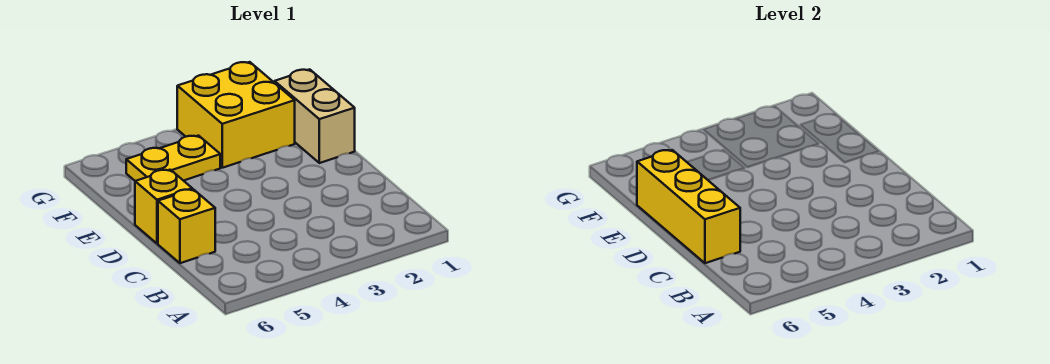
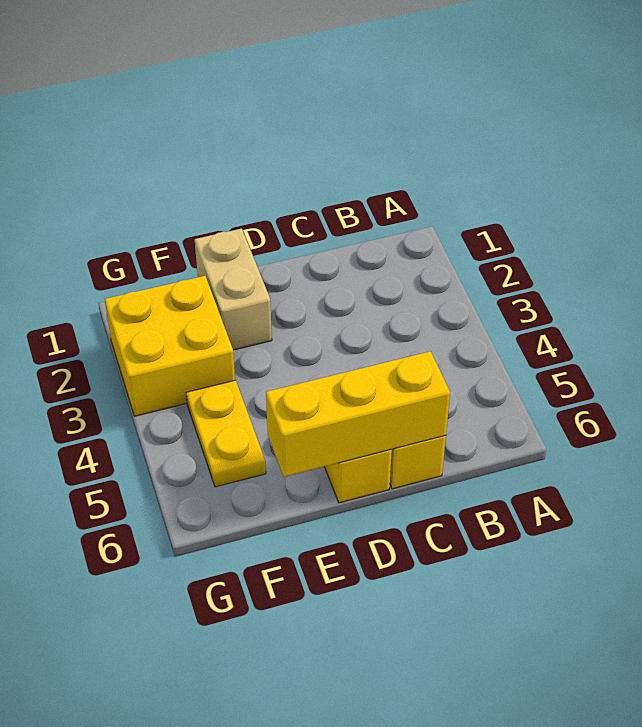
tan 1x2 brick [275,69,355,163] -> tan 1x2 brick turned to [195,229,272,350]

